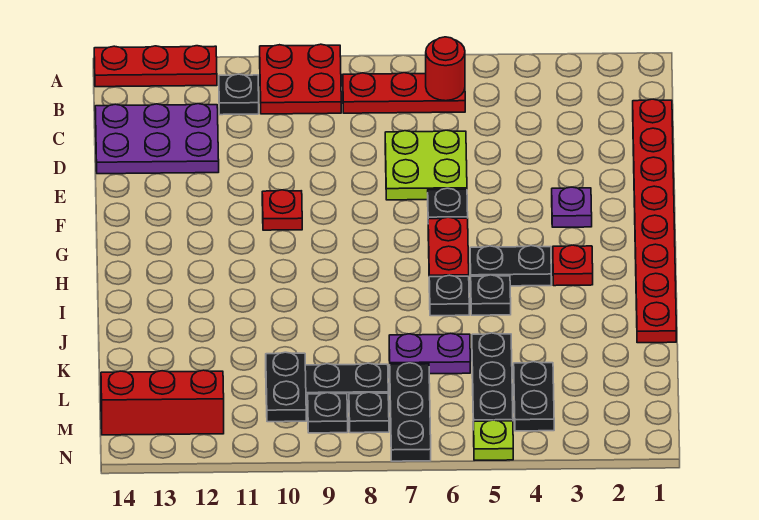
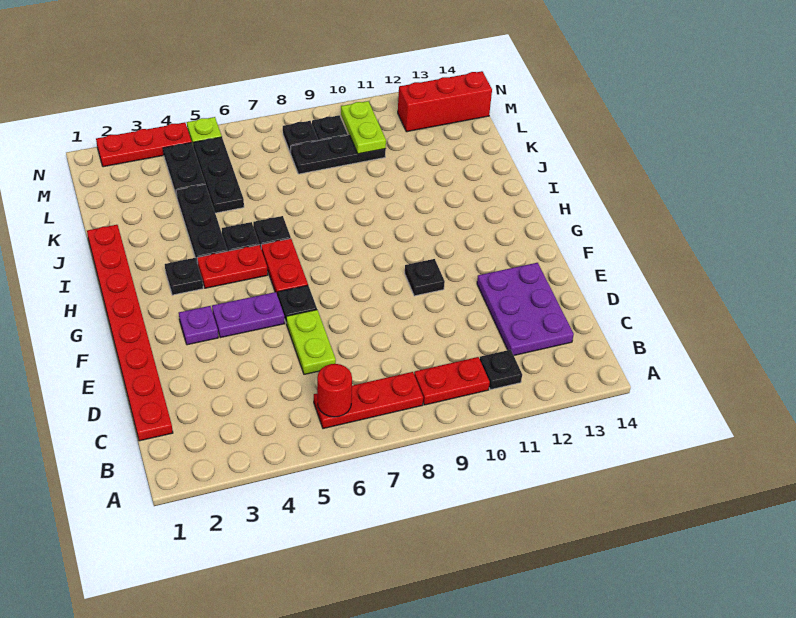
red 2x2 plate [260,44,341,114] -> red 1x2 plate [414,357,490,405]
red 1x3 plate [94,46,217,87] -> red 1x3 plate moved to [96,122,192,167]
purple 2x3 plate [95,104,219,174] -> purple 2x3 plate turned to [477,263,574,355]
lime 2x2 plate [385,130,467,200] -> lime 1x2 plate [286,310,336,374]
red 1x1 plate [262,190,302,230] -> black 1x1 plate [405,259,445,296]
red 1x1 plate [553,245,593,286] -> black 1x1 plate [165,258,203,295]
black 1x2 plate [470,246,551,286] -> red 1x2 plate [197,245,268,288]
purple 1x2 plate [389,333,470,374] -> purple 1x2 plate moved to [212,292,285,338]
black 1x3 plate [390,363,431,461] -> black 1x3 plate moved to [176,184,227,264]
black 1x2 plate [266,352,306,422] -> lime 1x2 plate [341,101,386,154]

